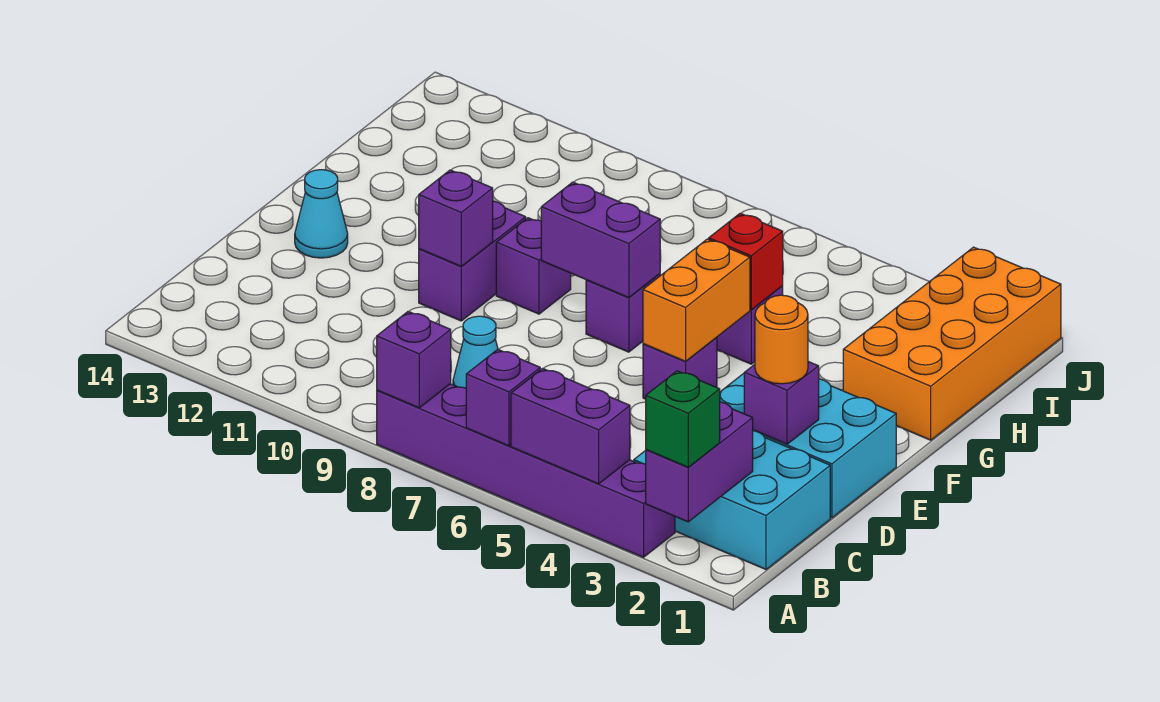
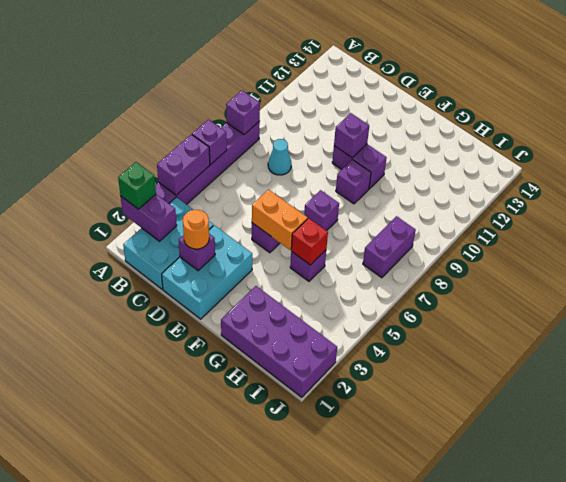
cyan 1x1 cone [295,170,348,258] -> none
purple 1x2 brick [541,182,660,298] -> purple 1x2 brick moved to [363,216,416,278]
orange 2x4 brick [843,247,1061,440] -> purple 2x4 brick [221,286,337,397]

